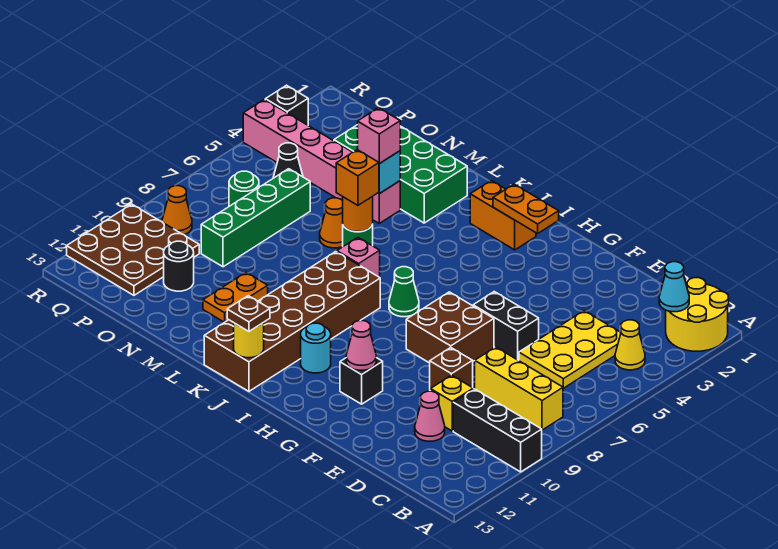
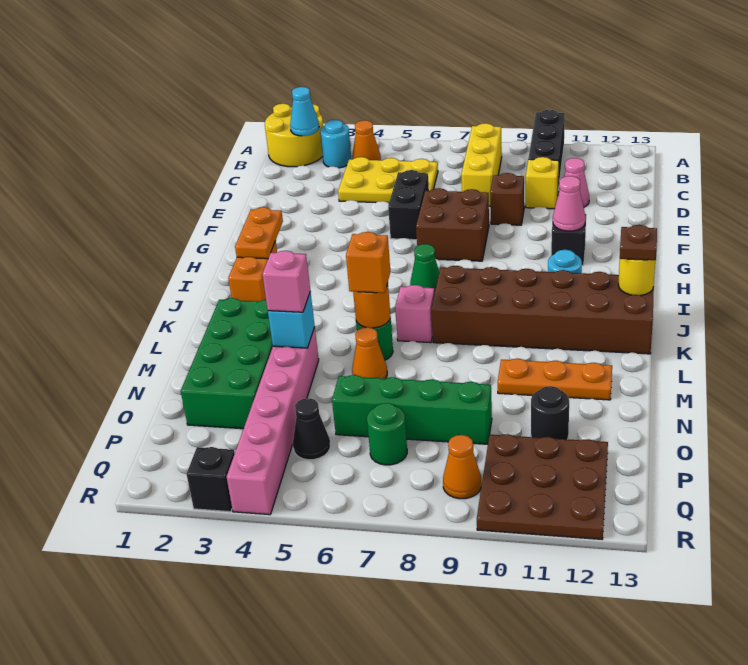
none -> cyan 1x1 round brick [320,120,351,168]
yellow 1x1 cone [615,320,645,370] -> orange 1x1 cone [352,120,381,160]
orange 1x2 plate [203,273,268,322] -> orange 1x3 plate [497,358,612,400]

